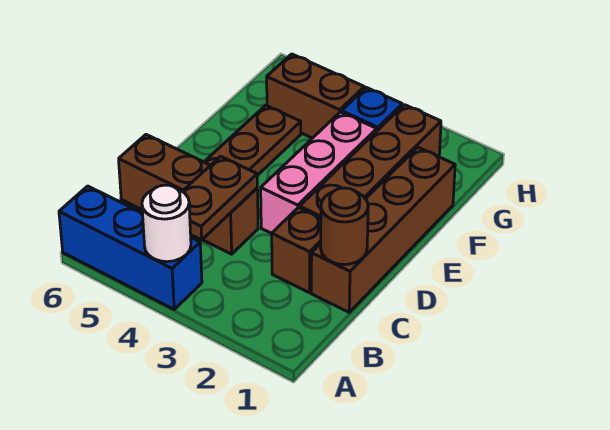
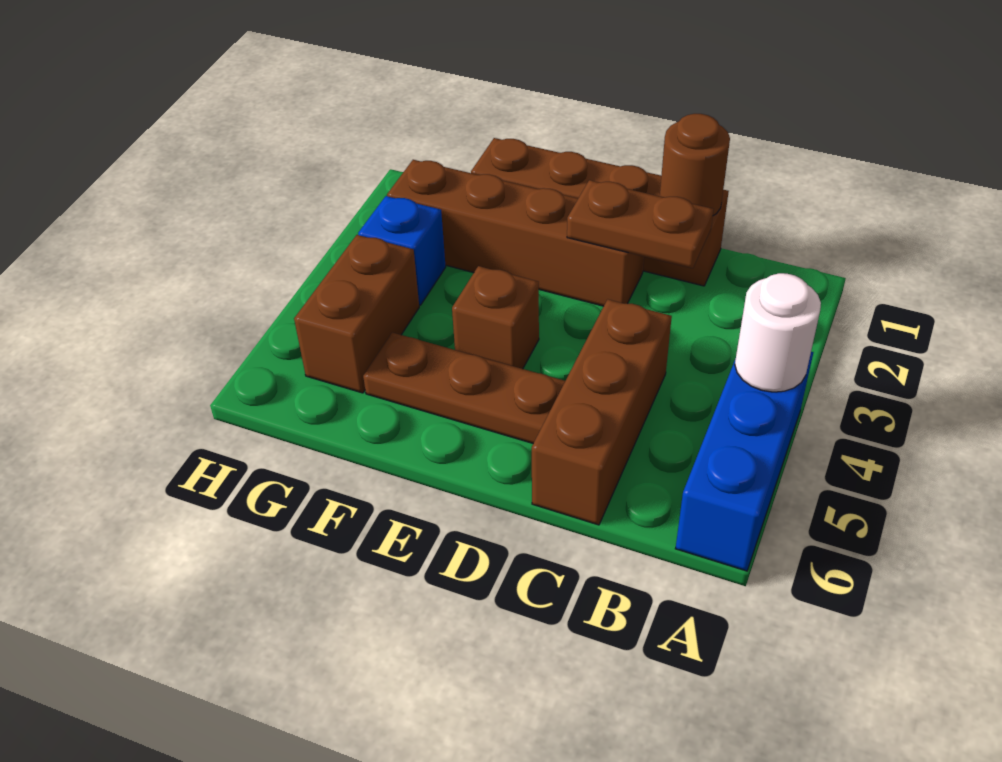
brown 1x2 plate [182,156,257,240] -> brown 1x2 plate moved to [567,180,714,268]
brown 1x1 brick [272,208,321,293] -> brown 1x1 brick moved to [452,266,539,369]
pink 1x3 brick [261,112,377,233] -> none

